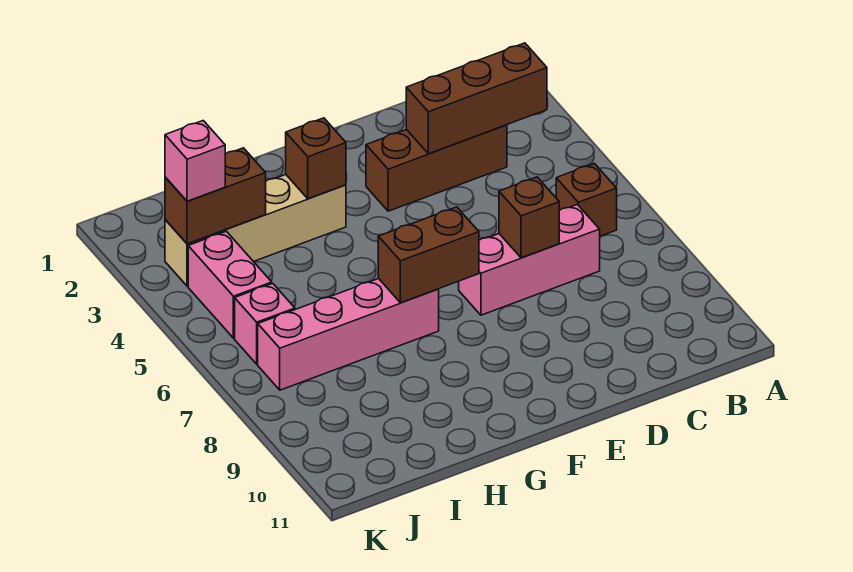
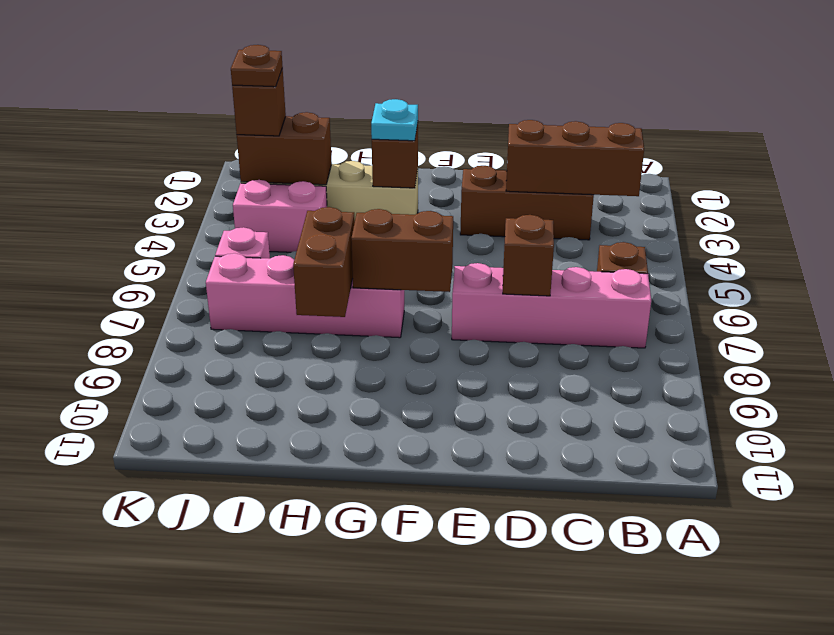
pink 1x3 brick [459,204,600,315] -> pink 1x4 brick [452,263,651,348]
none -> cyan 1x1 plate [371,99,418,141]
none -> brown 1x2 brick [293,207,355,317]
pink 1x1 brick [165,121,225,201] -> brown 1x1 brick [232,68,286,136]
none -> brown 1x1 plate [231,45,283,87]
pink 1x2 brick [188,231,272,338] -> pink 1x2 brick turned to [233,180,327,252]

